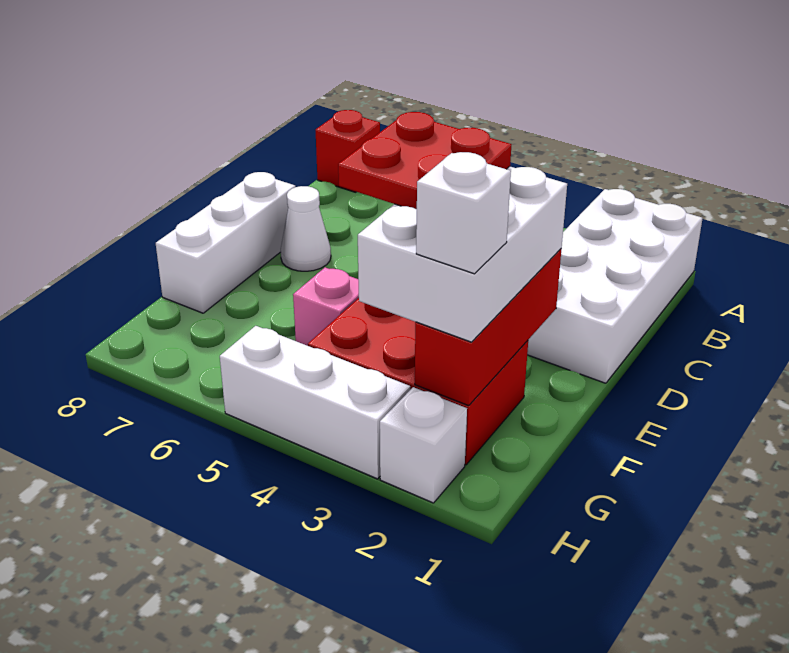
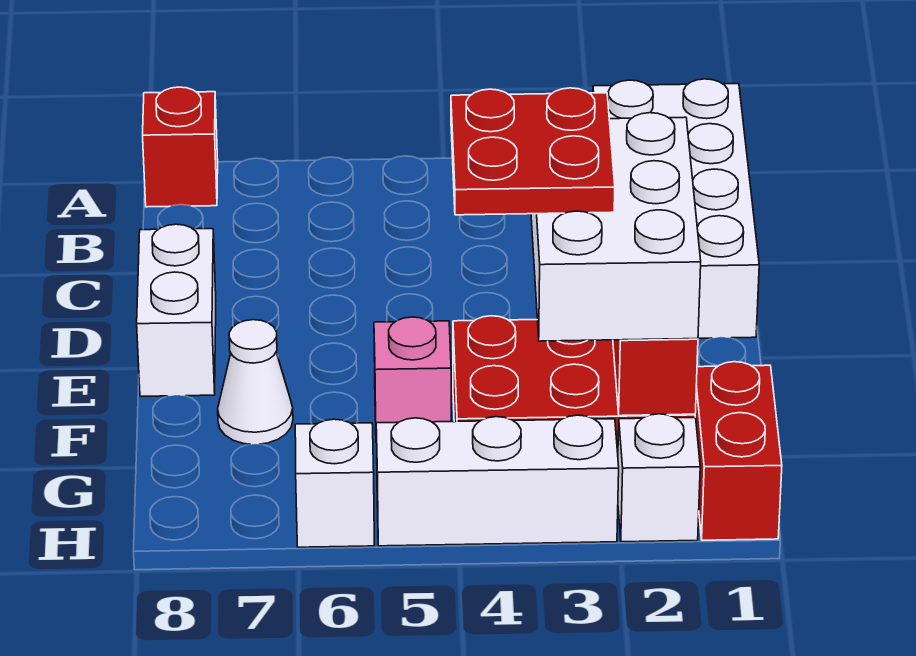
white 1x1 cone [281,186,331,271] -> white 1x1 cone moved to [218,320,293,444]
white 1x3 brick [156,172,295,313] -> white 1x2 brick [137,224,216,396]
none -> red 1x2 brick [695,362,782,540]
white 1x1 brick [416,152,511,274] -> white 1x1 brick moved to [295,419,374,547]

